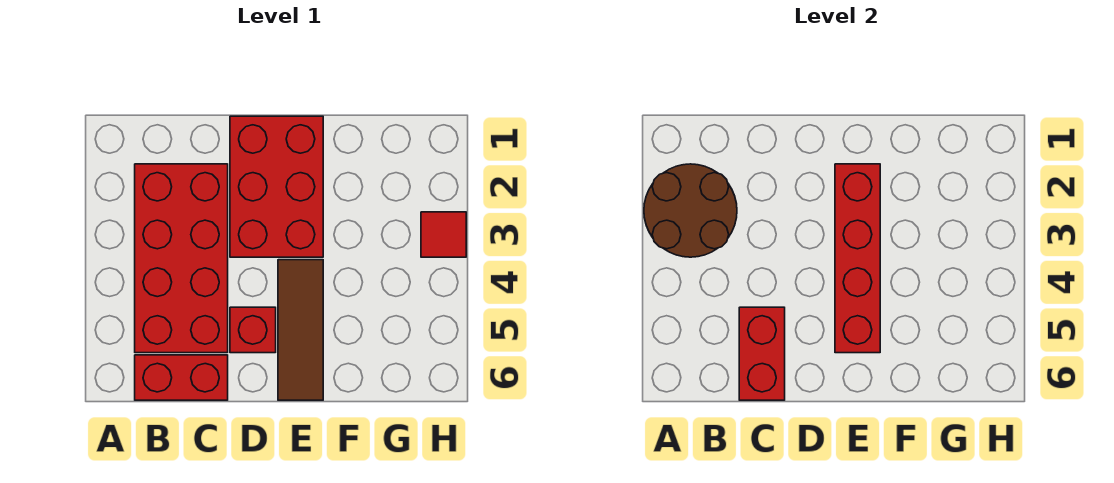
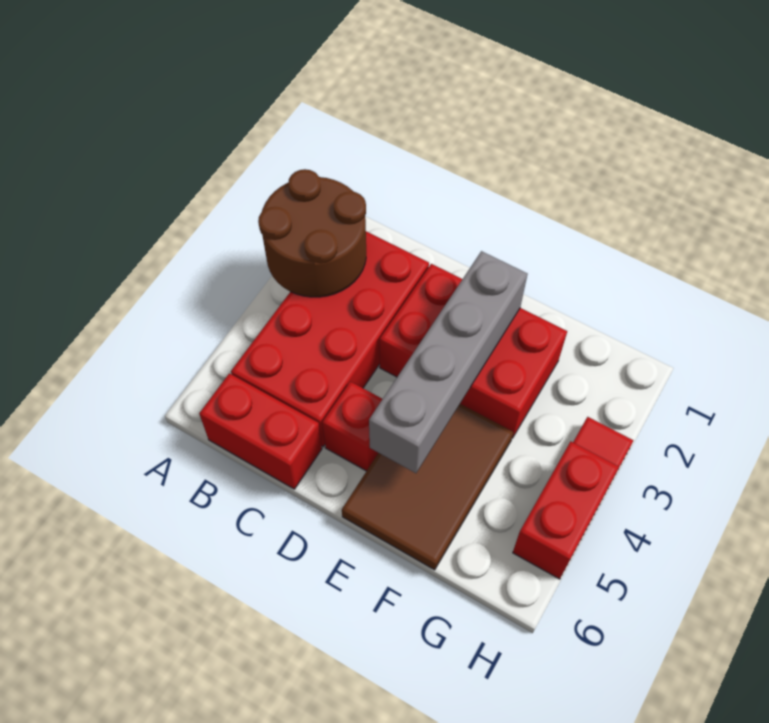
red 1x2 brick [739,307,785,400] -> red 1x2 brick moved to [513,441,619,579]
red 2x3 brick [230,116,323,257] -> red 2x3 brick turned to [380,264,567,438]
red 1x4 brick [835,164,880,353] -> grey 1x4 brick [369,251,528,473]
brown 1x3 tile [278,260,323,400] -> brown 2x3 tile [342,404,513,570]

